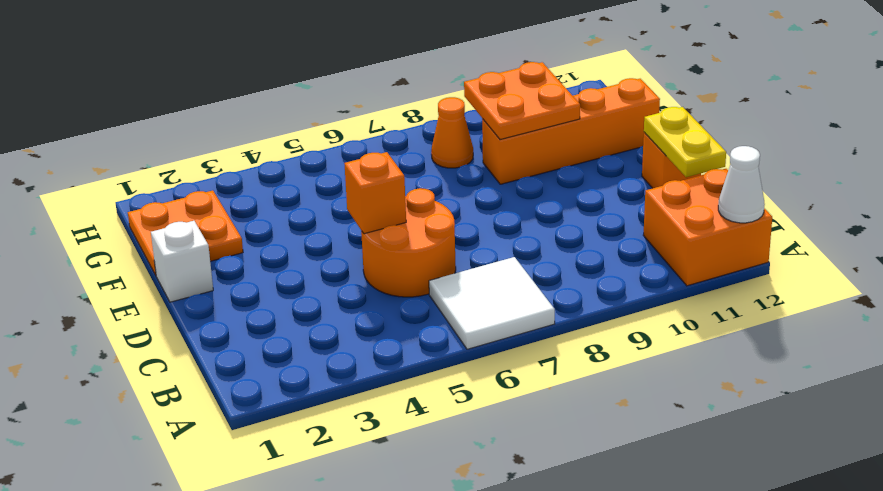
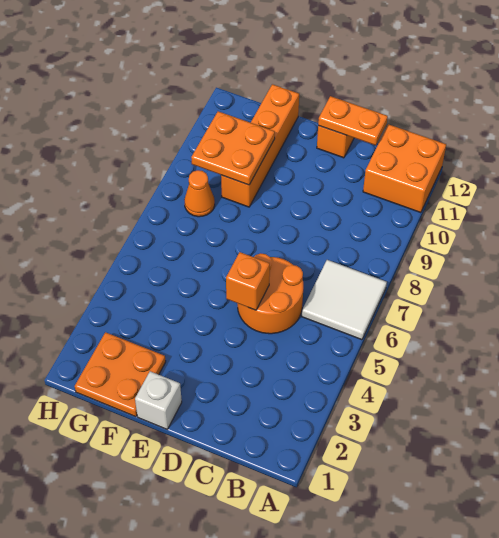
white 1x1 cone [718,146,765,223] -> none
yellow 1x2 plate [644,107,726,177] -> orange 1x2 plate [318,96,388,145]

